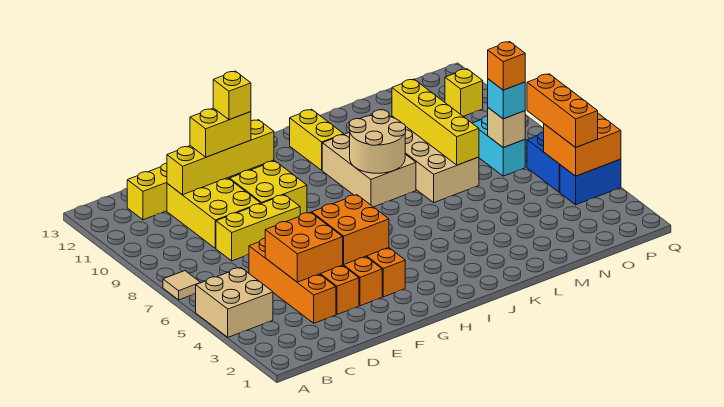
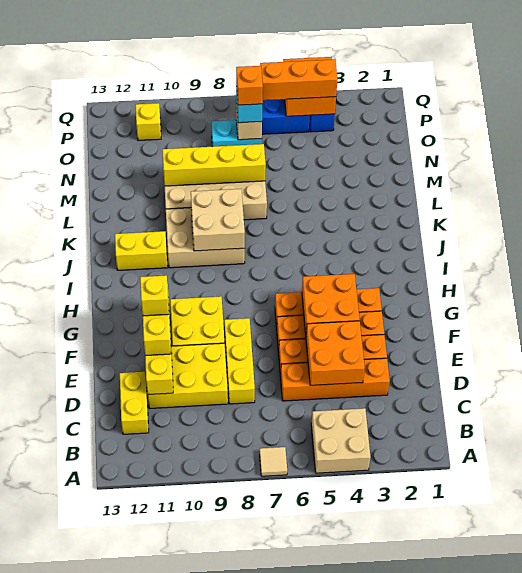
tan 2x2 round brick [349,110,406,173] -> tan 2x2 brick [191,189,245,251]

